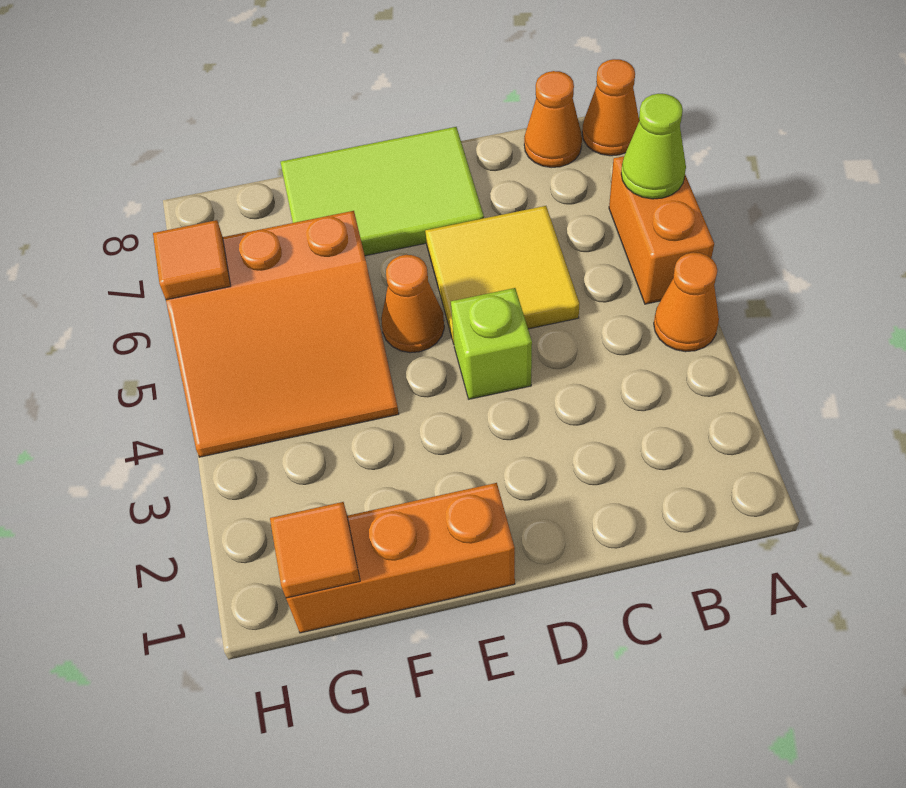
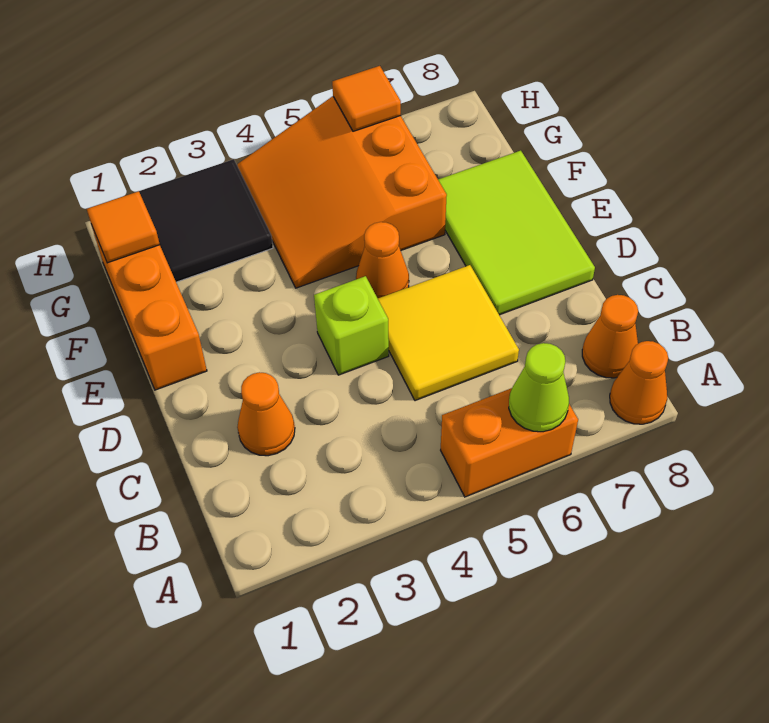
orange 1x1 cone [654,253,719,352] -> orange 1x1 cone moved to [237,372,295,456]
none -> black 2x2 tile [139,159,273,282]

